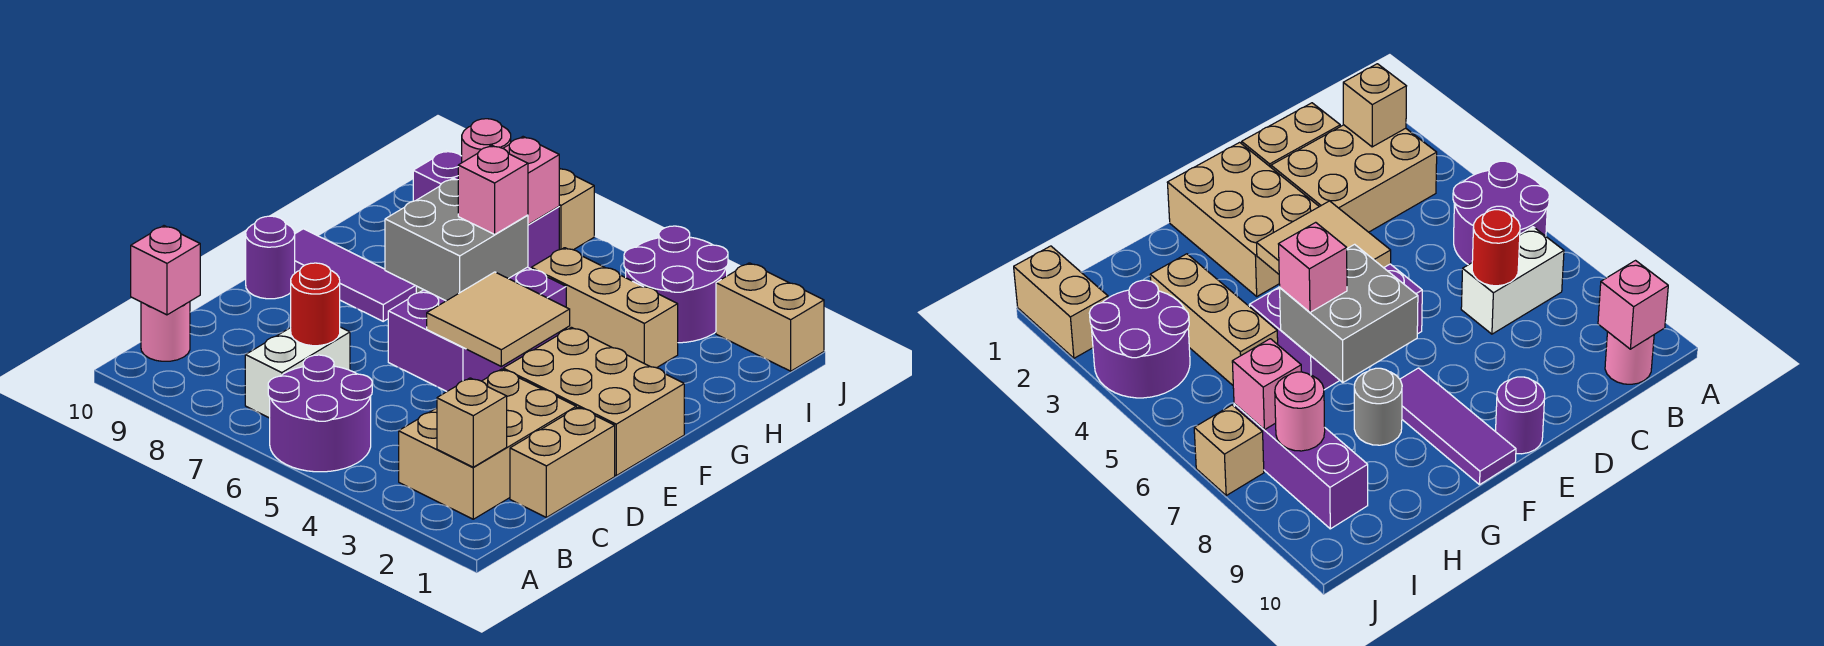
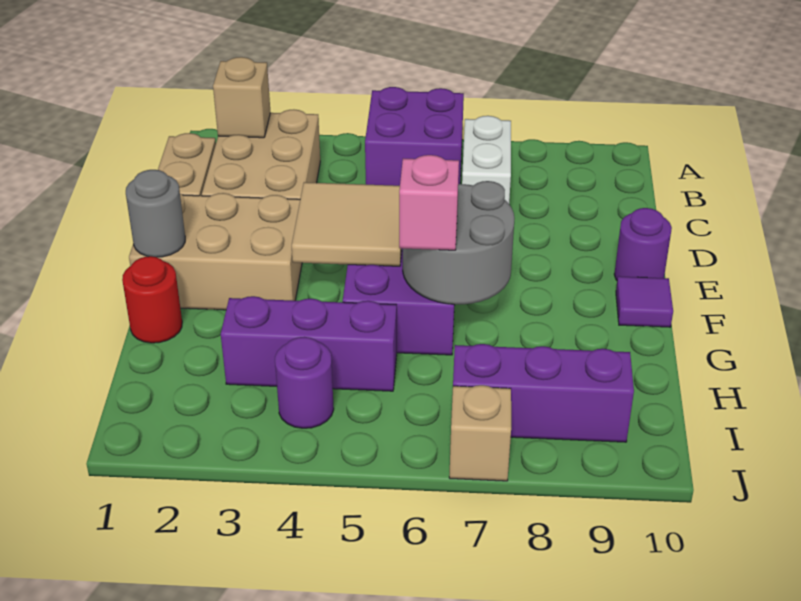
purple 2x2 round brick [268,355,372,472] -> purple 2x2 brick [365,87,464,186]
pink 1x1 round brick [141,302,190,361] -> none
pink 1x1 brick [131,226,200,315] -> none
red 1x1 round brick [291,263,340,346] -> red 1x1 round brick moved to [122,256,182,343]
grey 2x2 brick [385,178,528,301] -> grey 2x2 round brick [403,181,515,304]
purple 1x3 tile [295,229,416,321] -> purple 1x1 tile [616,276,673,327]
grey 1x1 round brick [1354,368,1402,445] -> grey 1x1 round brick moved to [126,170,185,257]
tan 1x3 brick [531,248,678,368] -> purple 1x3 brick [221,296,397,391]
purple 2x2 round brick [624,226,728,343] -> purple 1x1 round brick [275,337,334,428]
pink 1x1 brick [503,137,559,225] -> none
pink 1x1 round brick [462,119,511,162] -> none
tan 1x2 brick [716,263,824,371] -> none

